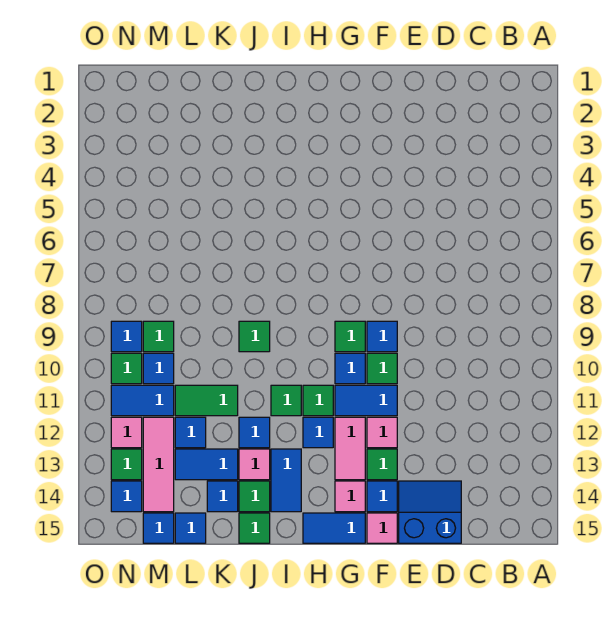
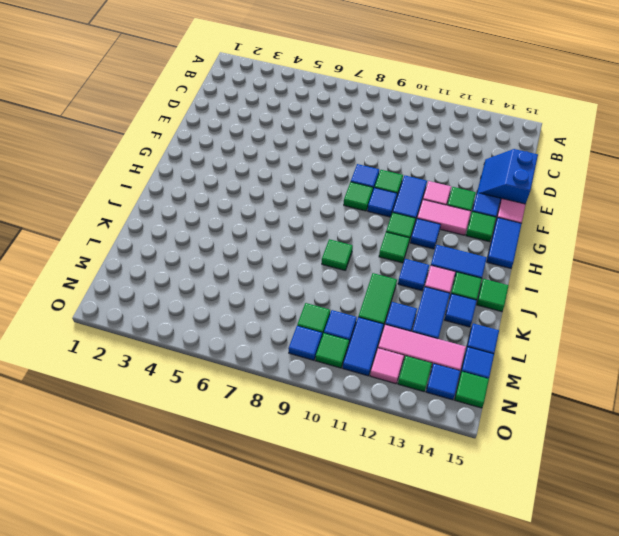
pink 1x1 tile [335,481,365,512] -> green 1x1 tile [466,212,496,242]
none -> green 1x1 tile [455,372,489,408]

